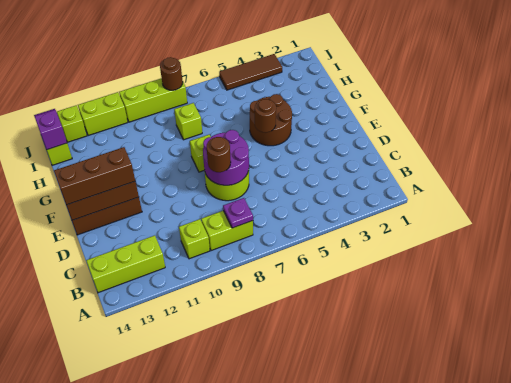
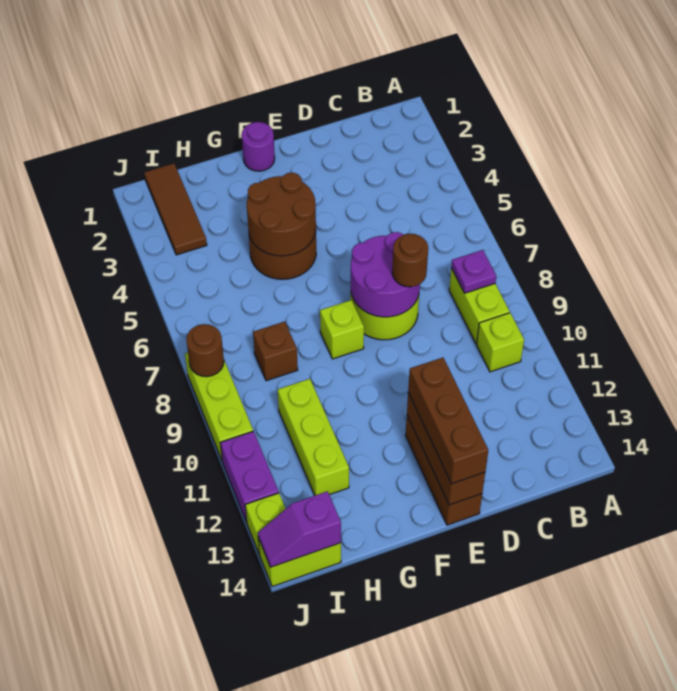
lime 1x3 brick [86,235,165,293] -> lime 1x3 brick moved to [278,379,349,495]
none -> purple 1x1 round brick [242,122,275,171]
brown 1x1 round brick [255,99,276,132] -> brown 2x2 round brick [247,173,316,256]
lime 1x1 brick [174,103,202,140] -> brown 1x1 brick [253,321,298,381]
brown 1x3 tile [219,54,282,90] -> brown 1x3 tile moved to [144,163,207,255]
lime 1x2 brick [78,92,128,136] -> purple 1x2 brick [220,431,279,523]

